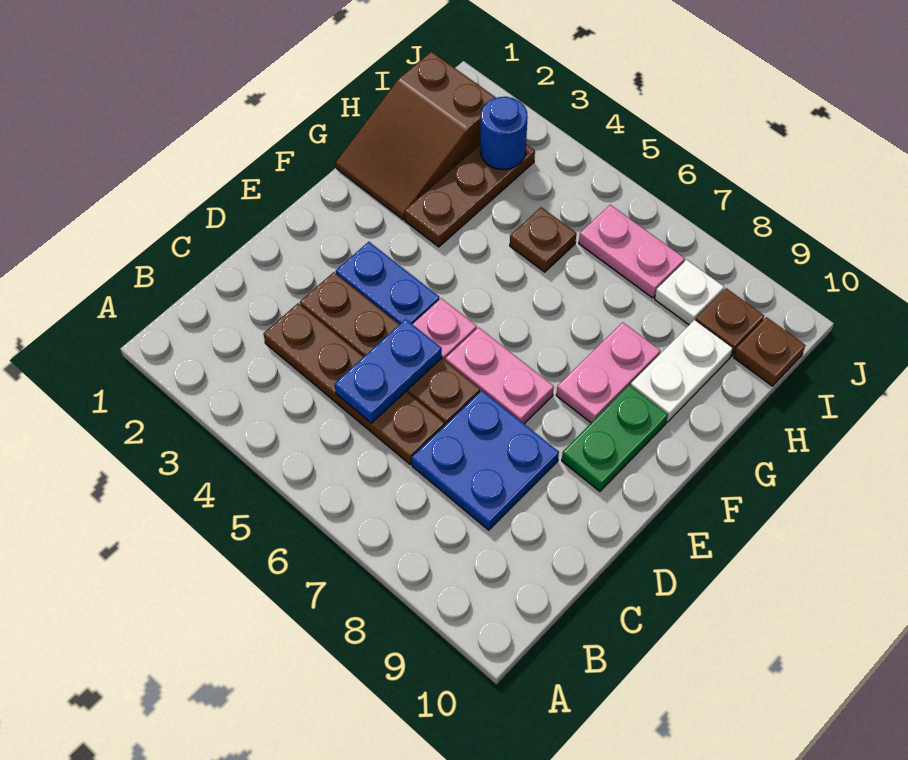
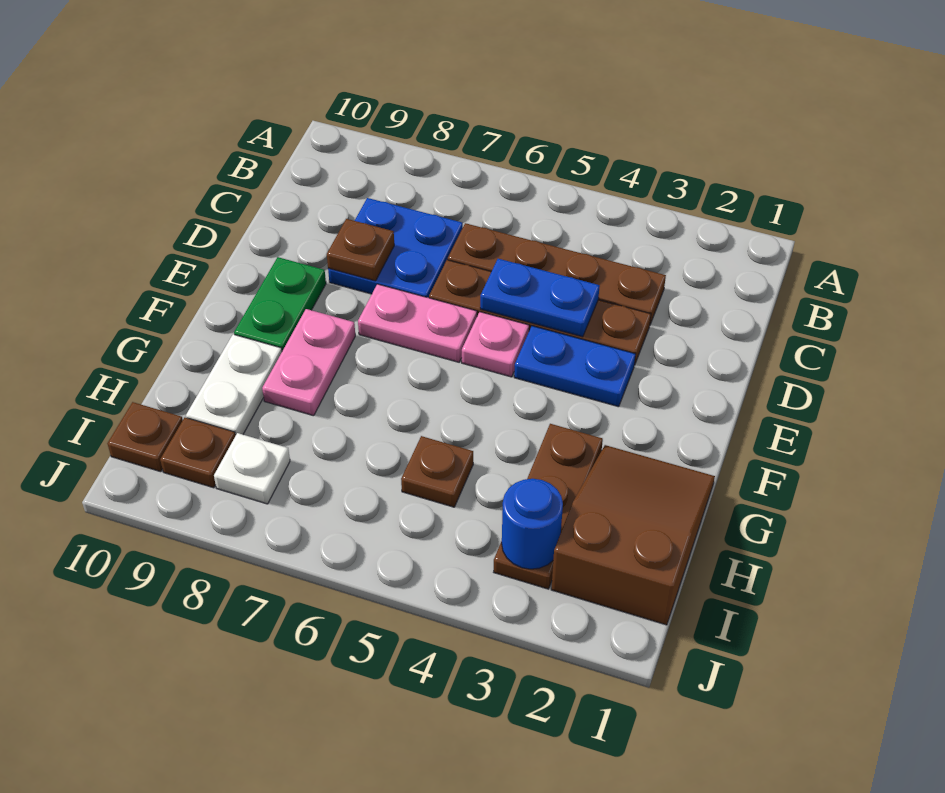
blue 1x2 plate [335,319,442,423] -> blue 1x2 plate turned to [480,259,600,337]
none -> brown 1x1 plate [327,219,394,281]
pink 1x2 plate [579,205,685,298] -> none

